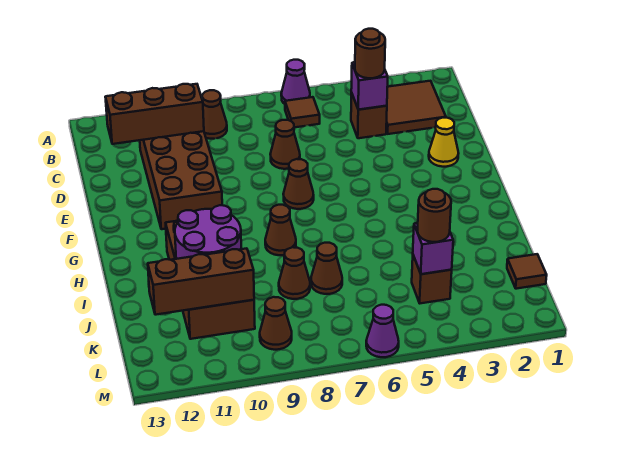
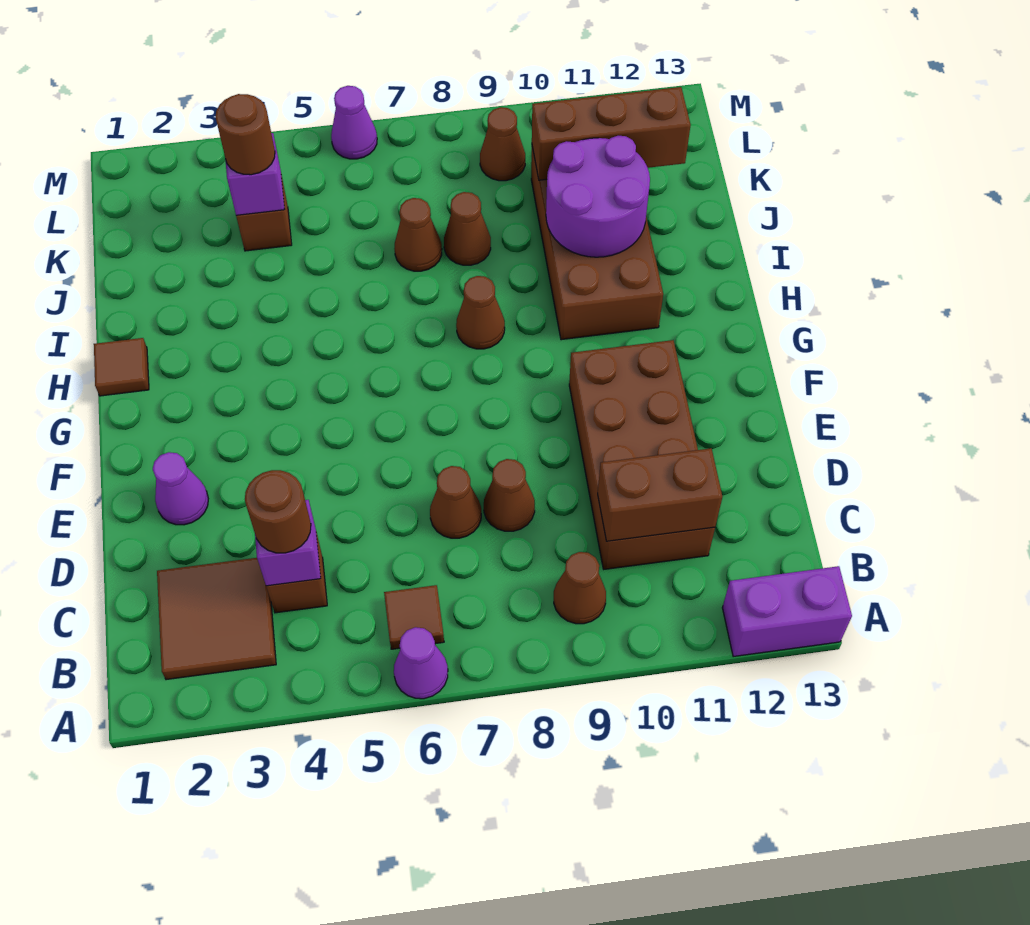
none -> purple 1x2 brick [722,566,852,657]
brown 1x3 brick [106,84,204,144] -> brown 1x2 brick [598,448,722,541]
yellow 1x1 cone [429,118,459,167] -> purple 1x1 cone [153,452,208,525]
brown 1x1 cone [283,159,314,209] -> brown 1x1 cone moved to [484,459,535,531]
brown 1x1 tile [507,254,547,289] -> brown 1x1 tile moved to [94,338,149,396]

